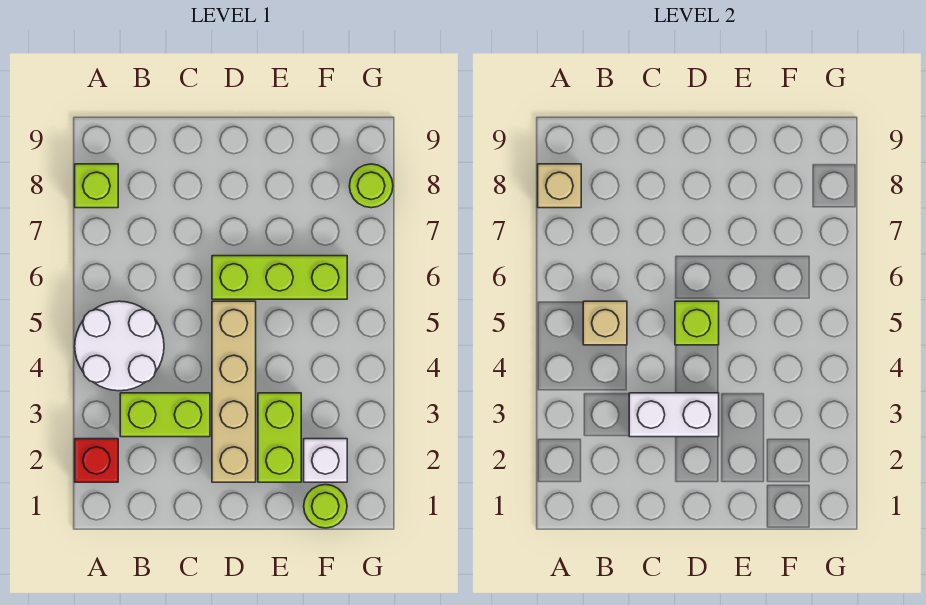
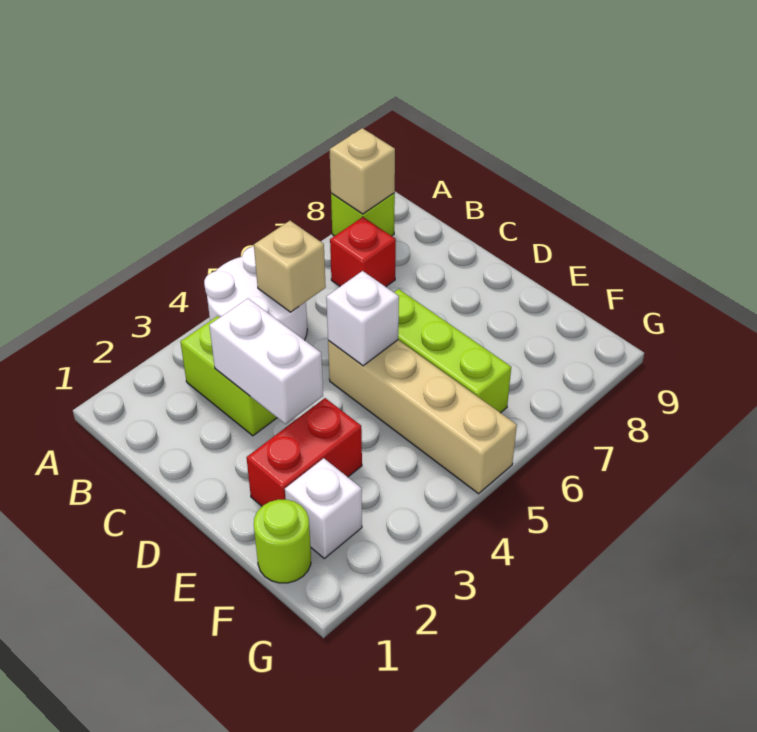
red 1x1 brick [75,439,118,482] -> red 1x1 brick moved to [330,217,396,287]
tan 1x4 brick [212,301,256,482] -> tan 1x4 brick turned to [328,340,517,494]
lime 1x1 brick [675,301,719,345] -> white 1x1 brick [326,271,399,366]
lime 1x2 brick [258,393,301,482] -> red 1x2 brick [247,398,362,506]
lime 1x1 round brick [349,164,393,208] -> none

